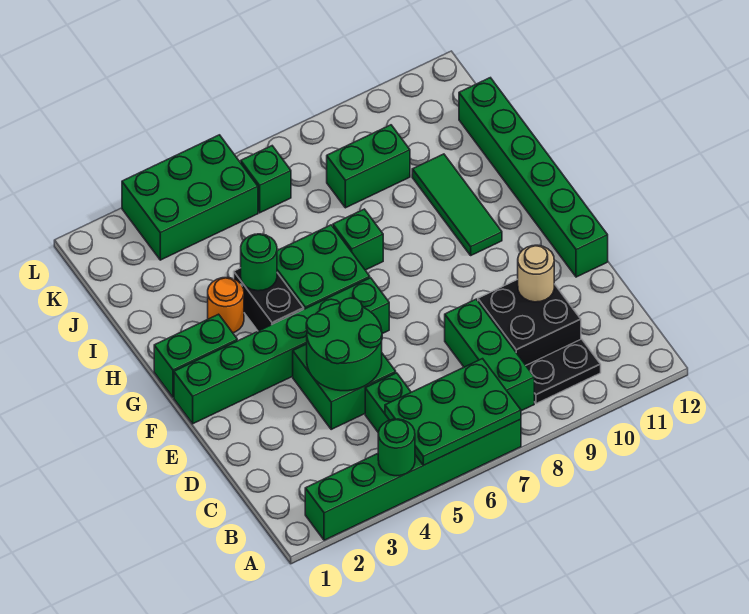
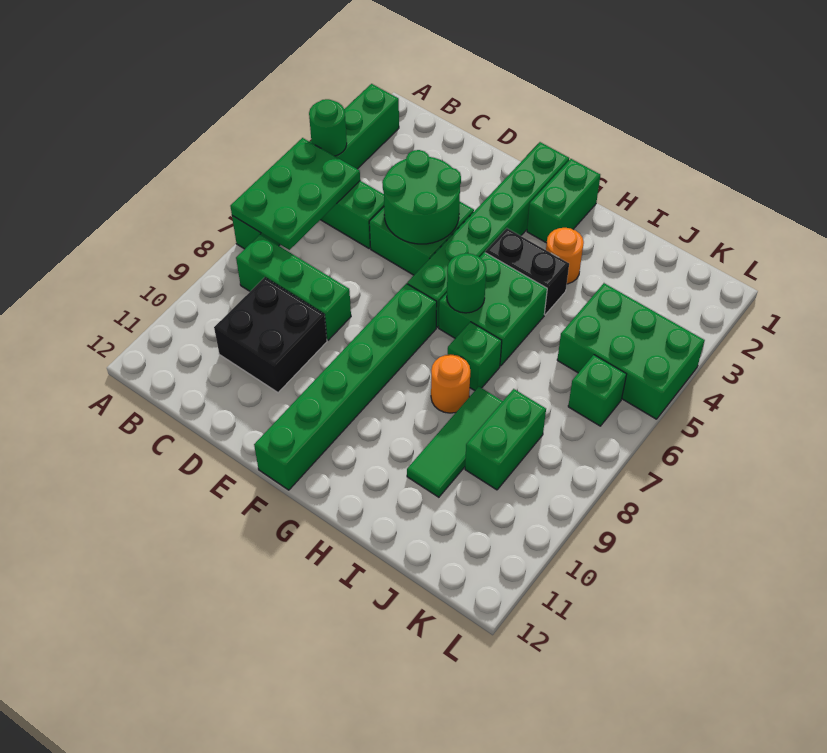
black 1x2 plate [526,339,601,404] -> none
tan 1x1 round brick [518,245,554,302] -> none
green 1x6 brick [459,78,608,277] -> green 1x6 brick turned to [254,283,437,490]
green 1x3 tile [412,154,502,255] -> green 1x3 tile turned to [407,387,503,497]
green 1x1 round brick [241,234,277,291] -> green 1x1 round brick moved to [447,253,486,313]
none -> orange 1x1 round brick [431,354,470,413]
green 2x3 brick [122,135,258,260] -> green 2x3 brick turned to [557,283,705,419]

